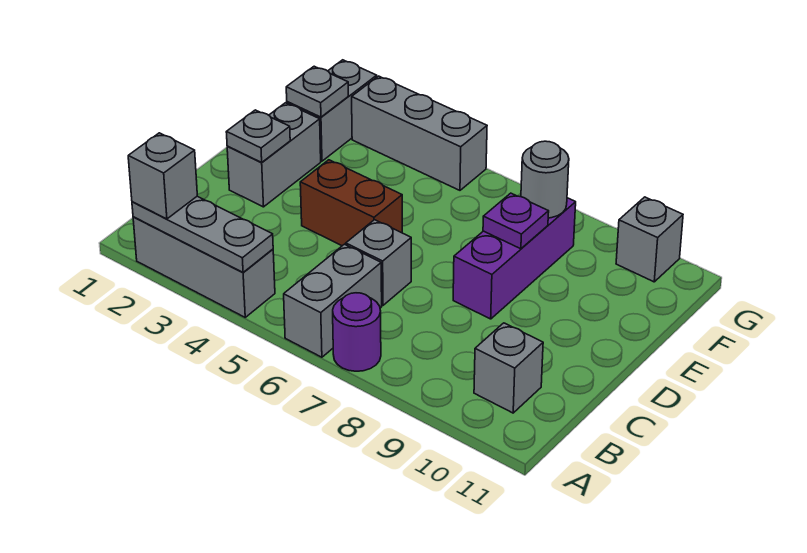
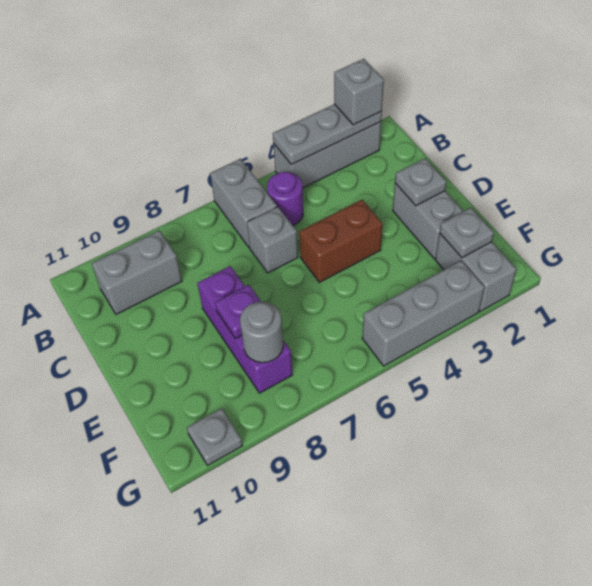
purple 1x1 round brick [333,293,381,371] -> purple 1x1 round brick moved to [267,172,303,225]
grey 1x1 brick [474,323,543,413] -> grey 1x2 brick [91,230,182,314]
grey 1x1 brick [616,197,683,282] -> grey 1x1 plate [187,408,243,465]

